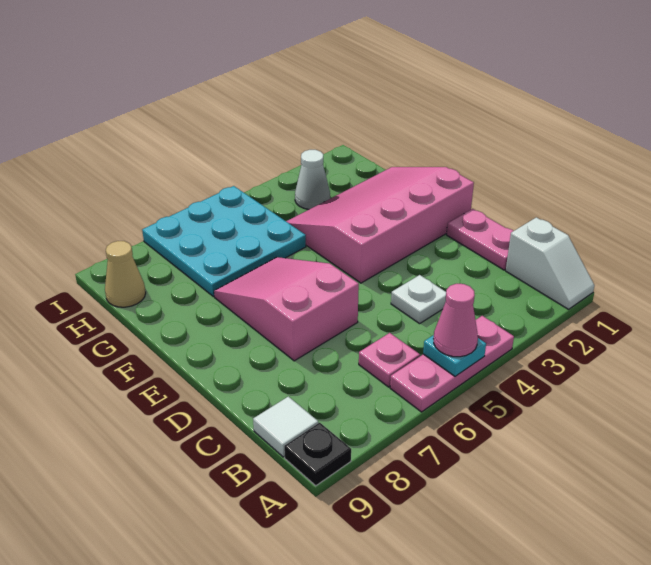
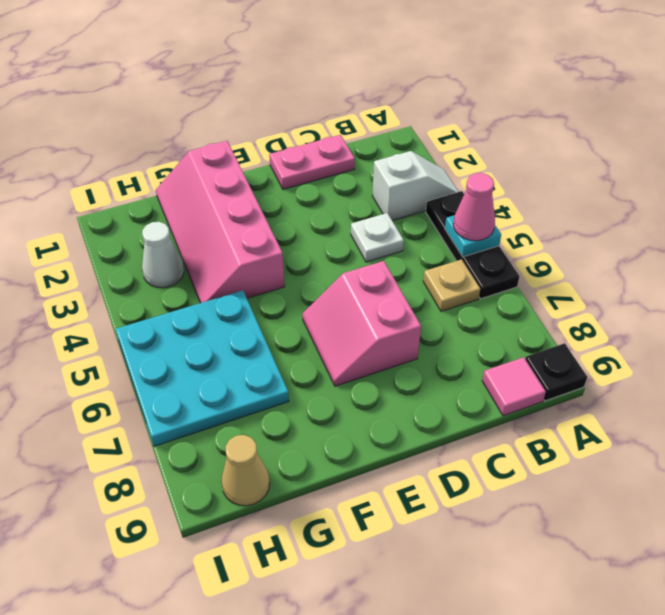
white 1x2 slope [506,217,594,309] -> white 1x2 slope moved to [372,151,459,221]
pink 1x3 plate [390,316,514,412] -> black 1x3 plate [426,191,519,299]
pink 1x1 plate [359,333,420,387] -> tan 1x1 plate [423,259,480,311]
white 1x1 tile [253,396,318,457] -> pink 1x1 tile [482,357,546,416]
pink 2x3 slope [214,257,359,361] -> pink 2x2 slope [302,261,421,386]
pink 3x4 slope [286,167,474,283] -> pink 2x4 slope [156,141,285,303]

